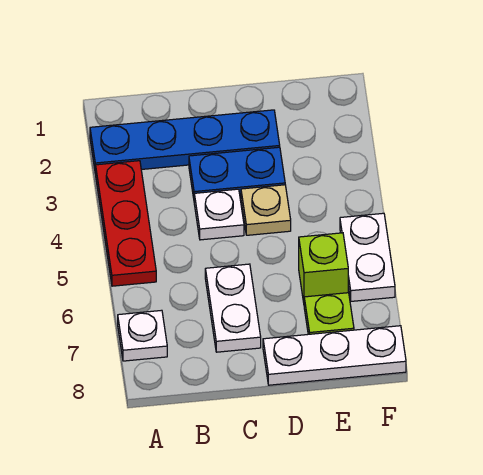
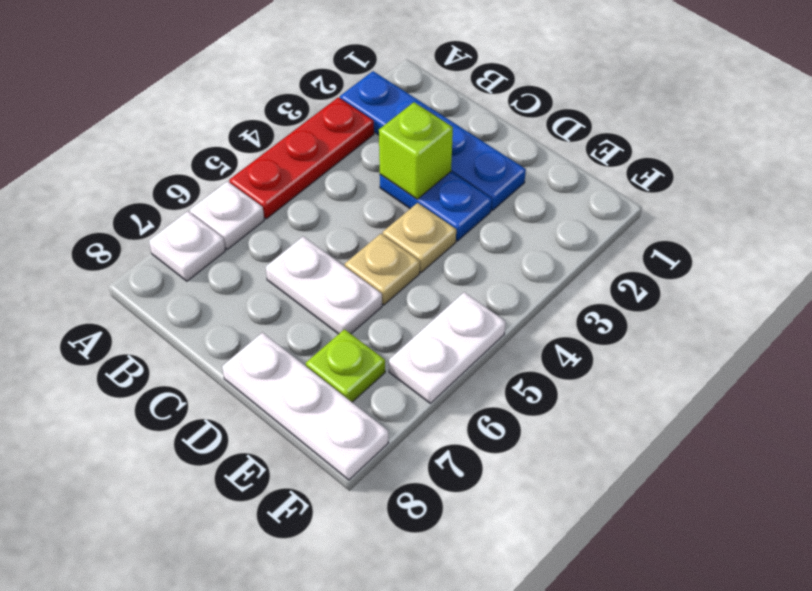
white 1x1 plate [194,189,244,240] -> white 1x1 plate moved to [190,181,264,249]
white 1x2 plate [205,264,261,352] -> white 1x2 plate turned to [266,237,382,334]
none -> tan 1x1 plate [345,234,420,305]
lime 1x1 brick [299,233,348,302] -> lime 1x1 brick moved to [379,102,453,199]

